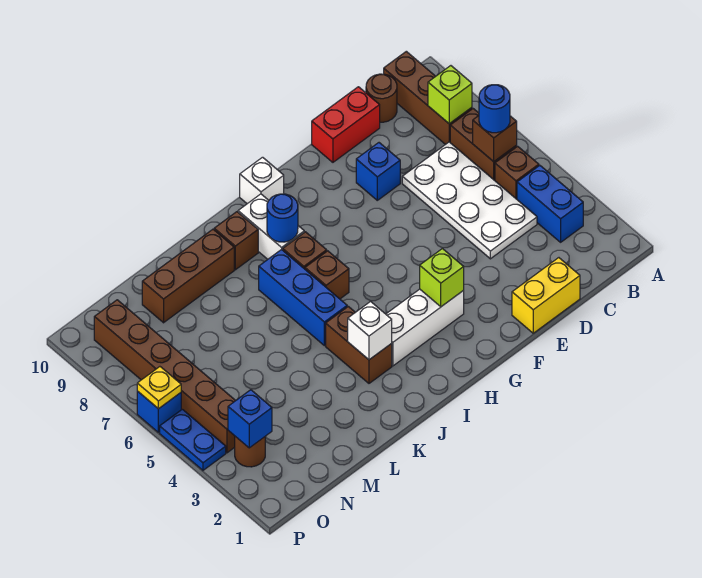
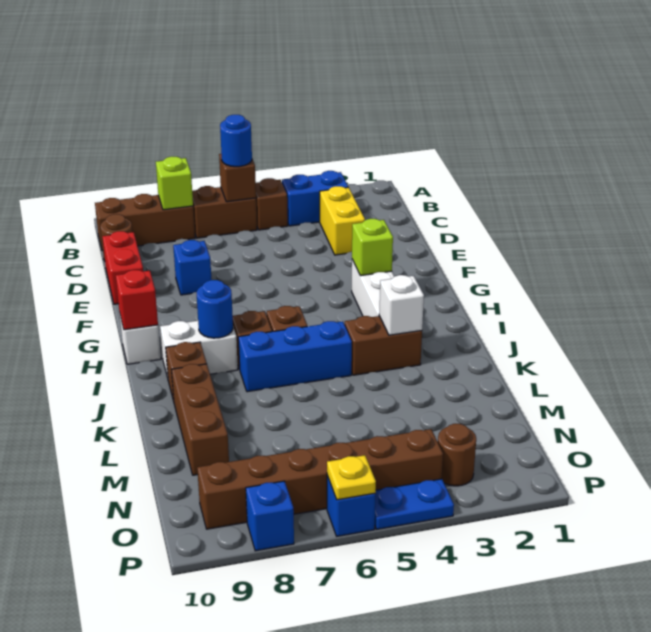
white 2x4 plate [402,142,537,259] -> none
yellow 1x2 brick [512,258,580,333] -> yellow 1x2 brick moved to [320,186,365,255]
none -> red 1x1 brick [116,270,158,330]
blue 1x1 brick [228,390,272,448] -> blue 1x1 brick moved to [246,481,294,551]

